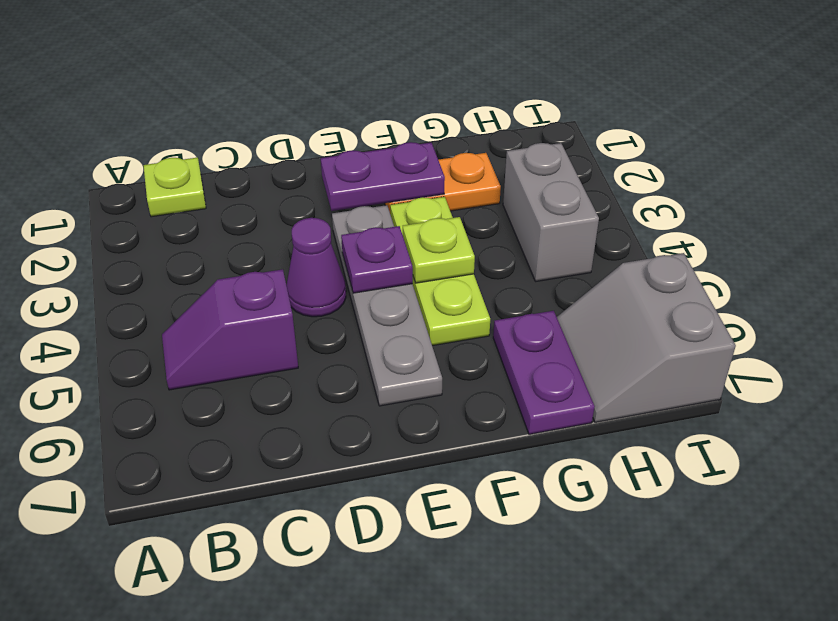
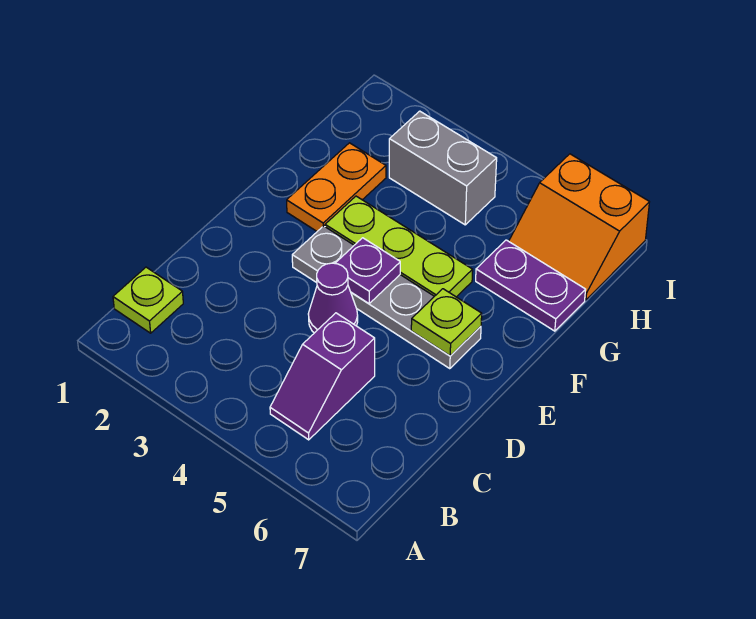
purple 1x2 plate [321,142,445,211] -> none
lime 1x1 plate [403,217,475,283] -> lime 1x1 plate moved to [411,289,482,356]
grey 2x2 slope [557,253,736,422] -> orange 2x2 slope [509,154,649,300]

